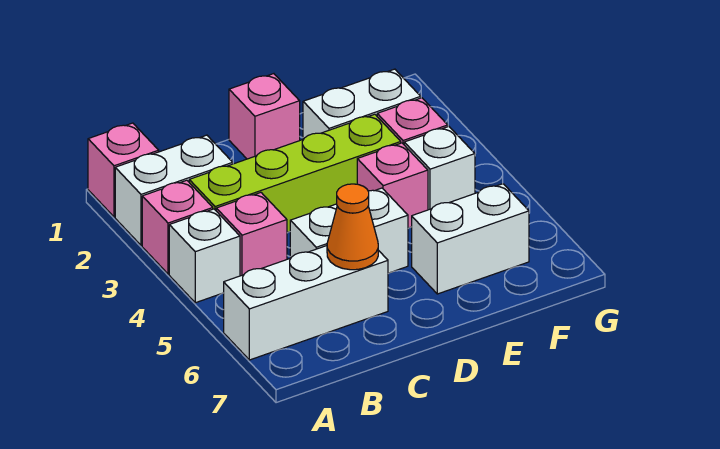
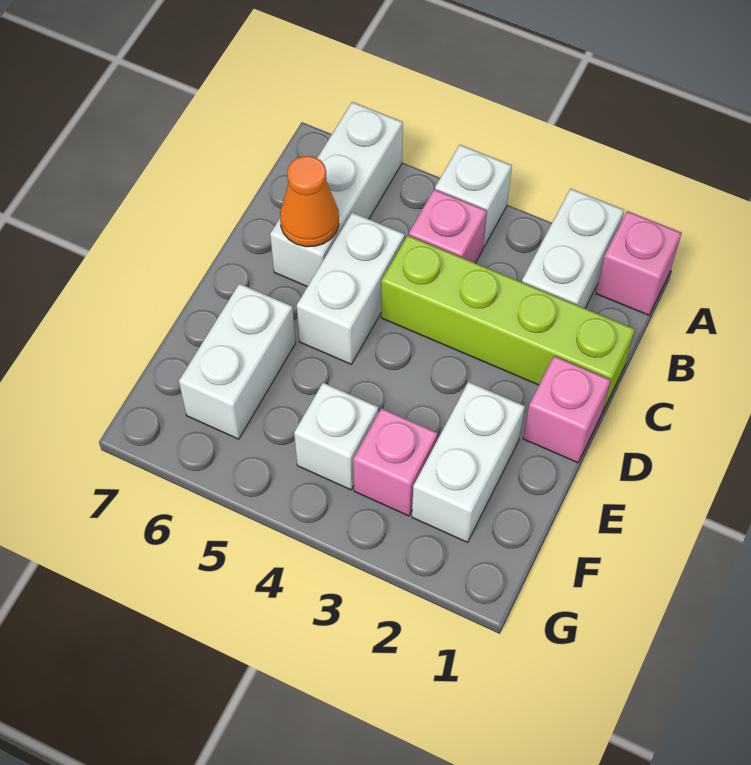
pink 1x1 brick [142,180,213,274] -> none
lime 1x4 brick [189,114,401,232] -> lime 1x4 brick turned to [381,235,635,412]
pink 1x1 brick [357,143,428,228] -> none

